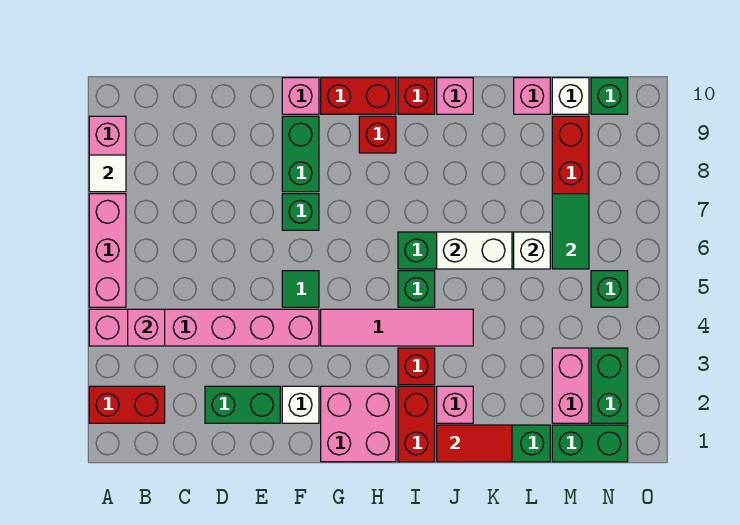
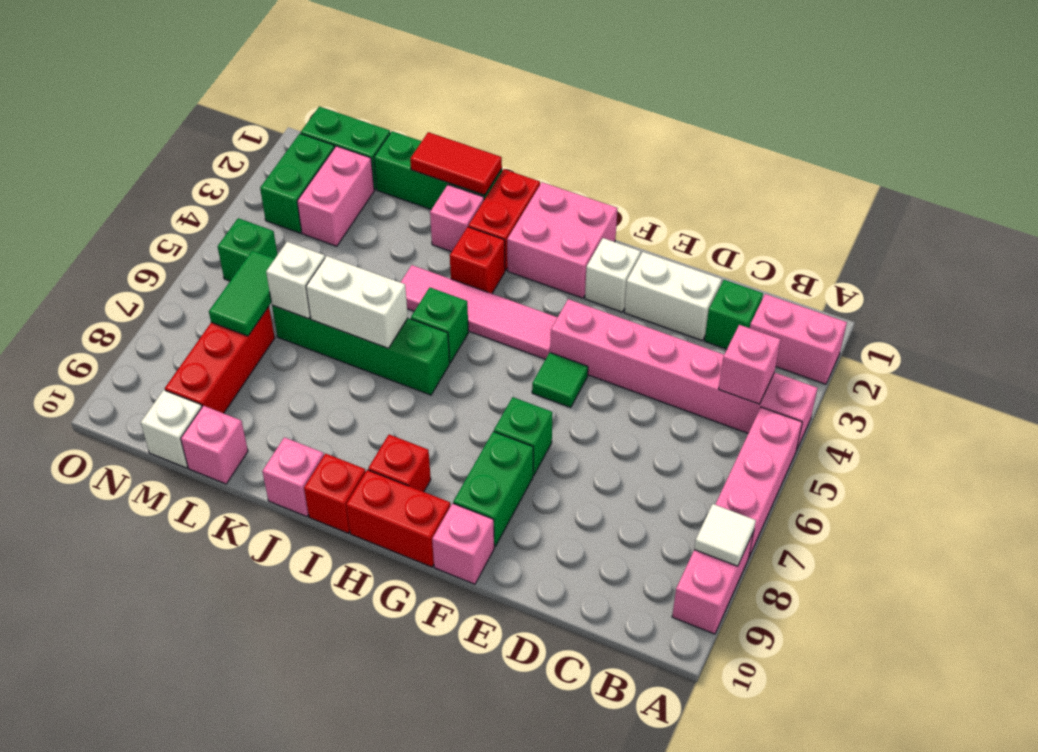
red 1x2 brick [89,386,165,423] -> pink 1x2 brick [750,294,847,384]
green 1x2 brick [205,386,280,423] -> white 1x2 brick [624,252,722,340]
green 1x1 brick [591,78,628,114] -> green 1x1 brick moved to [705,280,763,349]

